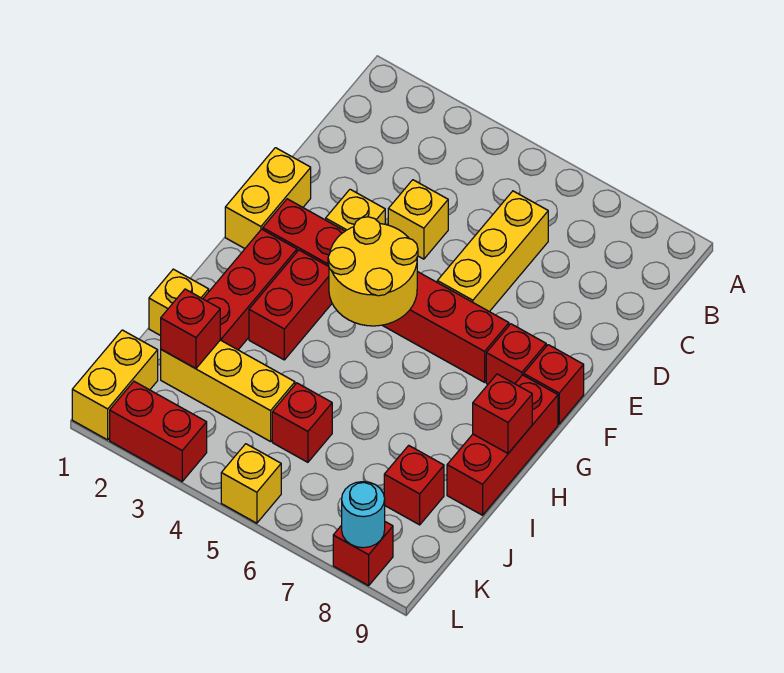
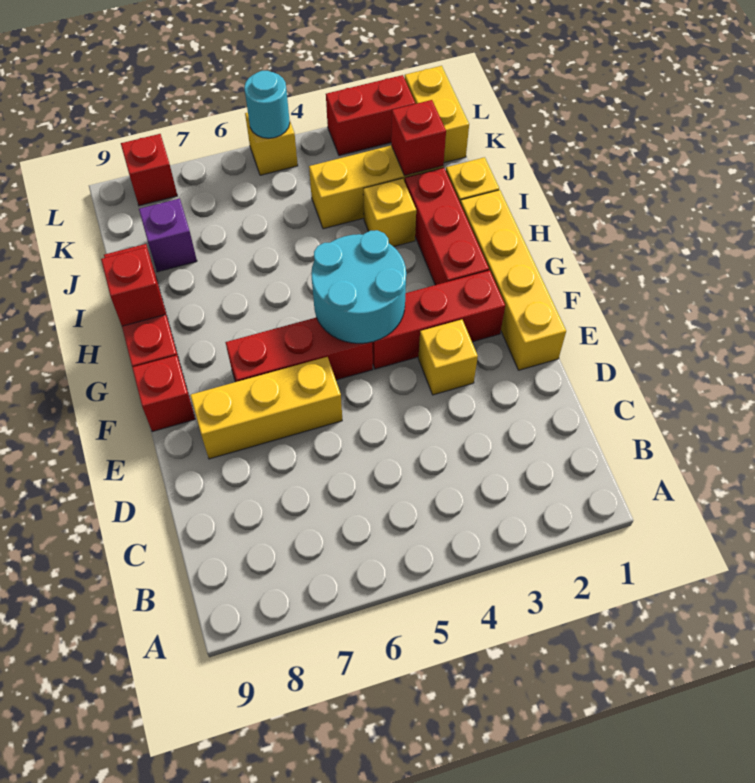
yellow 1x3 brick [437,191,548,312] -> yellow 1x3 brick turned to [190,357,342,459]
yellow 1x1 brick [388,180,448,259] -> yellow 1x1 brick moved to [363,178,416,247]
yellow 1x2 brick [225,148,311,249] -> yellow 1x4 brick [460,190,566,370]
yellow 2x2 round brick [328,217,418,326] -> cyan 2x2 round brick [311,230,406,343]
red 1x1 brick [486,324,546,384] -> none
red 1x2 brick [249,250,332,360] -> none
red 1x1 brick [272,383,332,462] -> none
red 1x1 brick [384,445,444,525] -> purple 1x1 brick [139,199,197,272]
cyan 1x1 round brick [342,482,385,548] -> cyan 1x1 round brick moved to [244,71,290,138]

